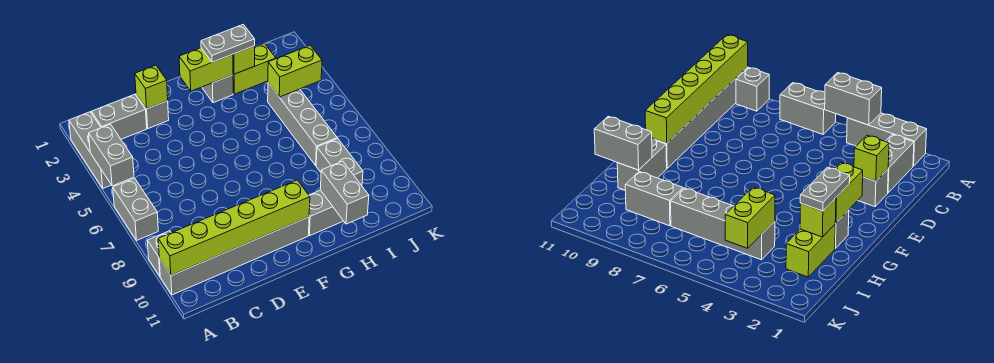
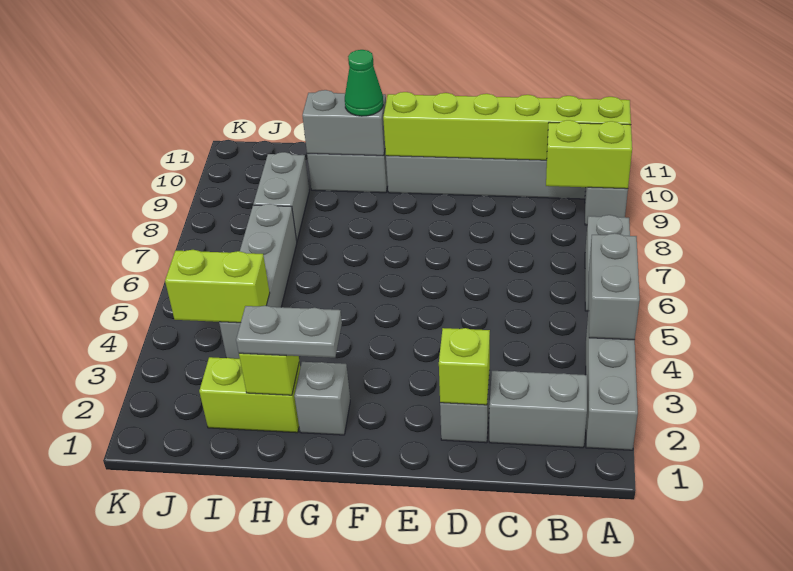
lime 1x2 brick [179,48,233,91] -> lime 1x2 brick moved to [546,120,632,189]
none -> green 1x1 cone [345,50,383,116]
grey 1x2 brick [320,161,369,224] -> grey 1x2 brick turned to [302,90,386,156]

